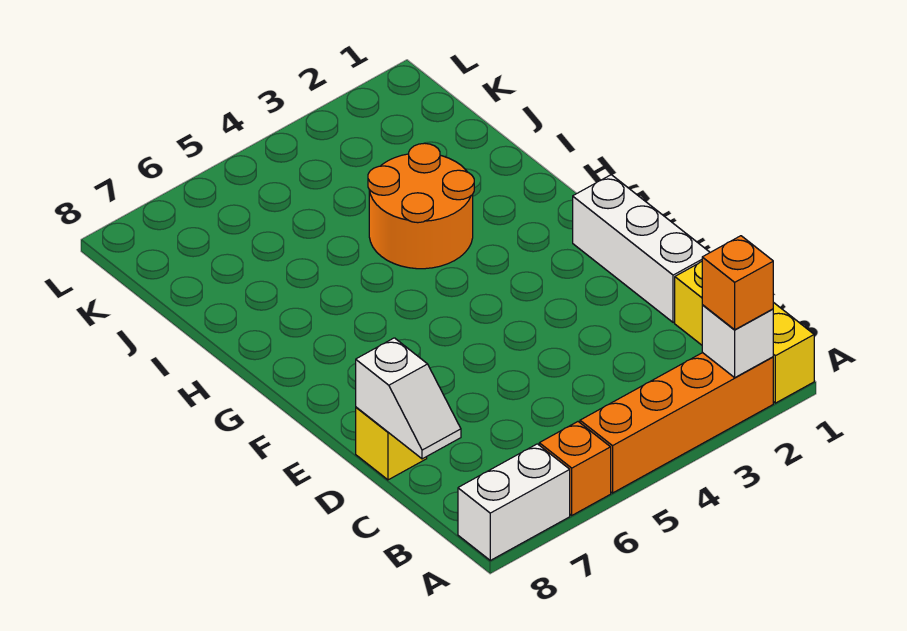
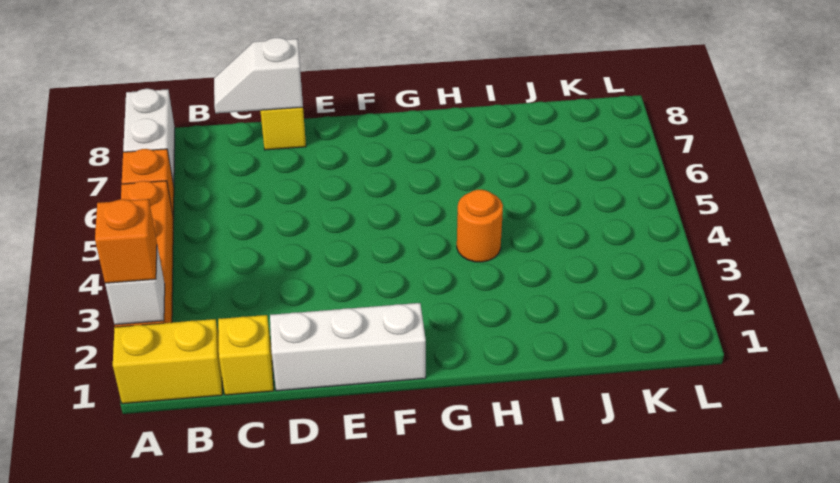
orange 2x2 round brick [368,143,474,269] -> orange 1x1 round brick [457,190,503,262]

